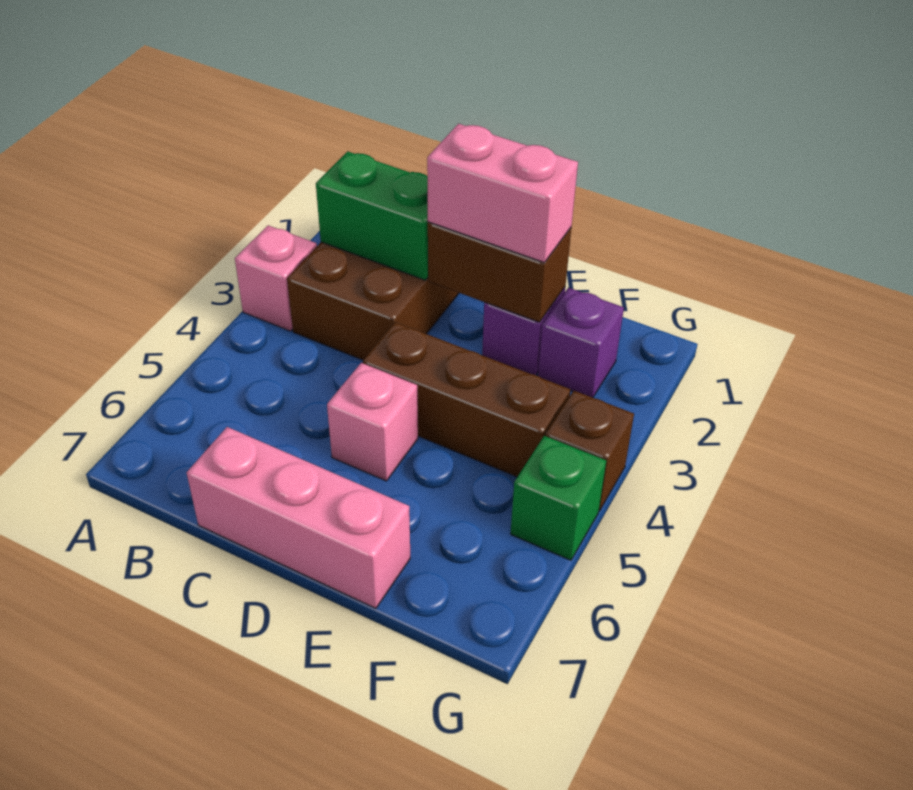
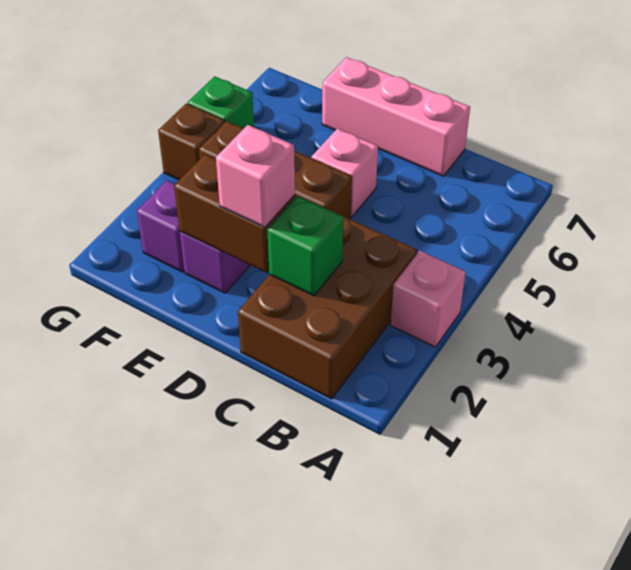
green 1x2 brick [316,151,428,280] -> green 1x1 brick [267,196,343,296]
pink 1x2 brick [427,124,578,263] -> pink 1x1 brick [216,125,295,227]

